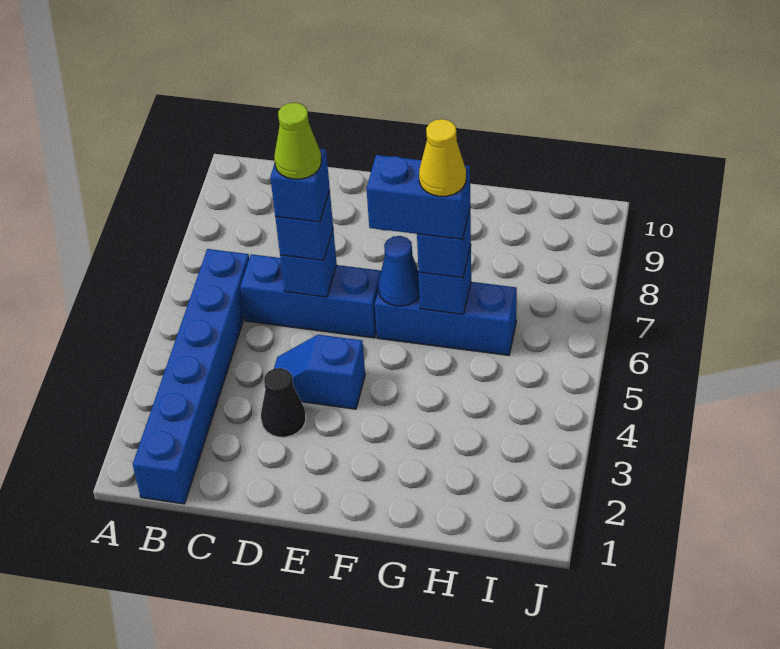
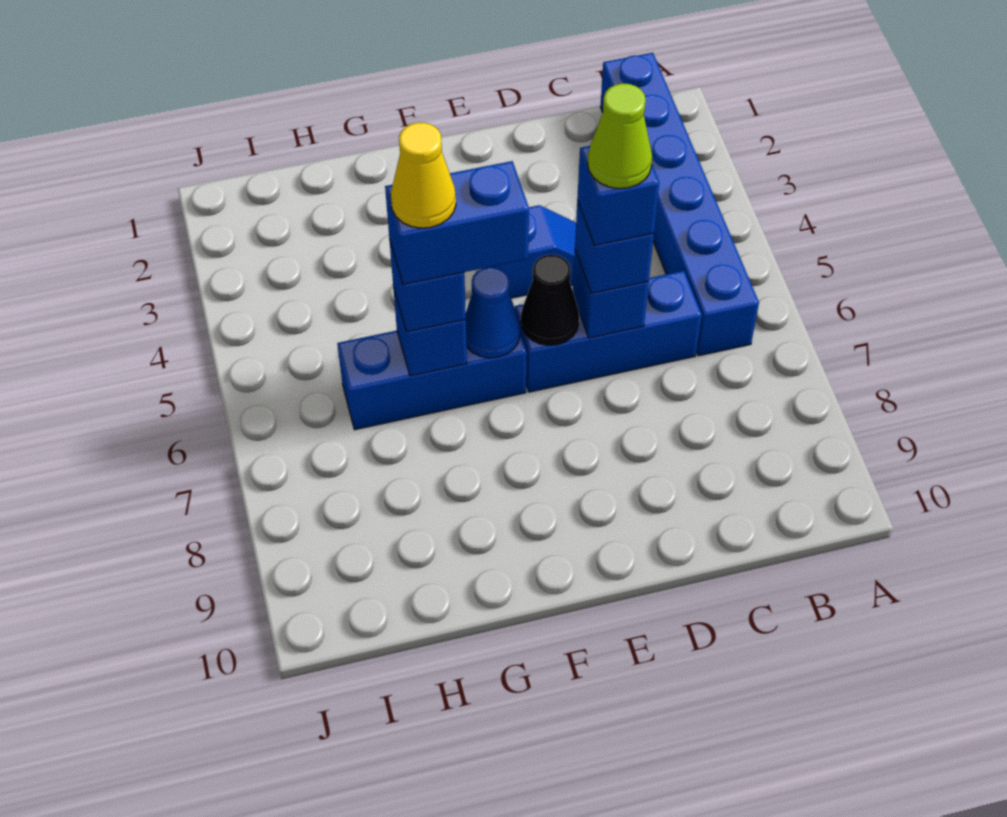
black 1x1 cone [261,368,306,437] -> black 1x1 cone moved to [521,255,579,345]

